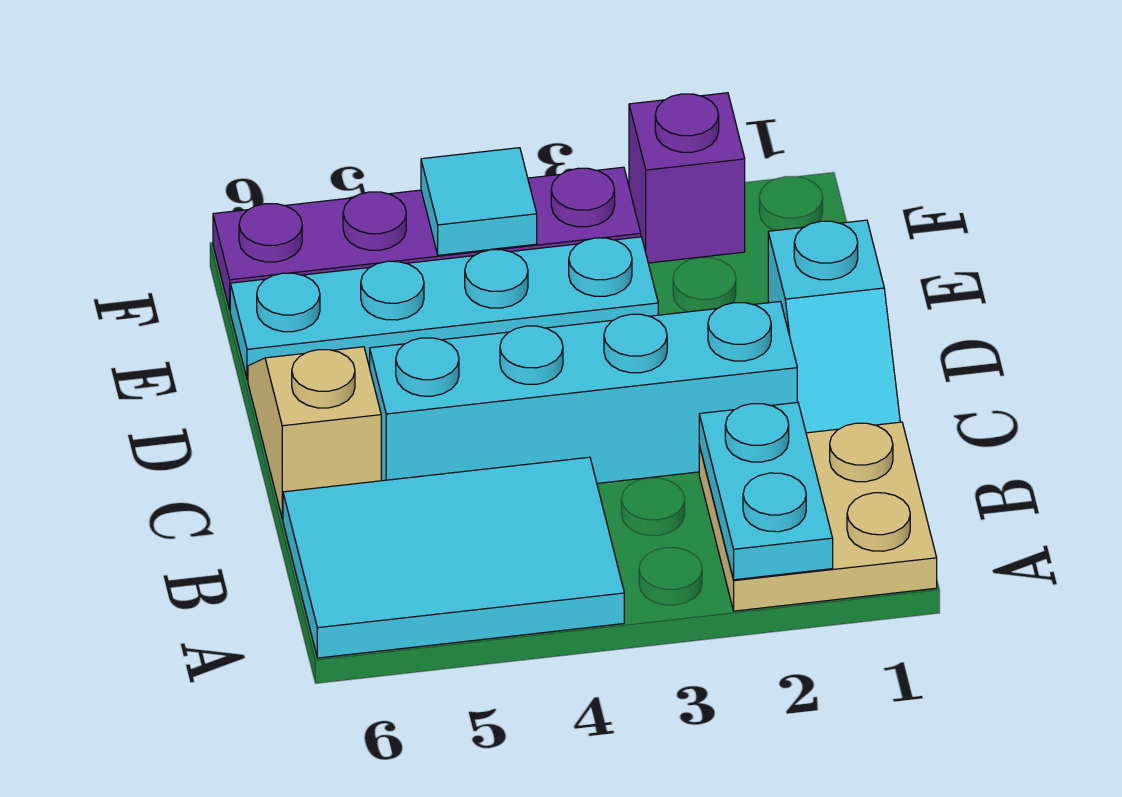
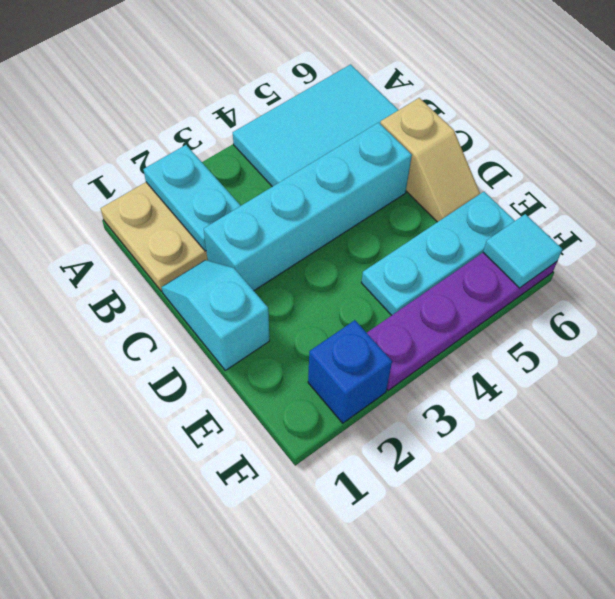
cyan 1x4 plate [230,237,658,380] -> cyan 1x3 plate [361,192,515,315]
purple 1x1 brick [629,93,745,263] -> blue 1x1 brick [308,320,392,423]
cyan 1x1 tile [421,148,537,255] -> cyan 1x1 tile moved to [483,214,562,288]

